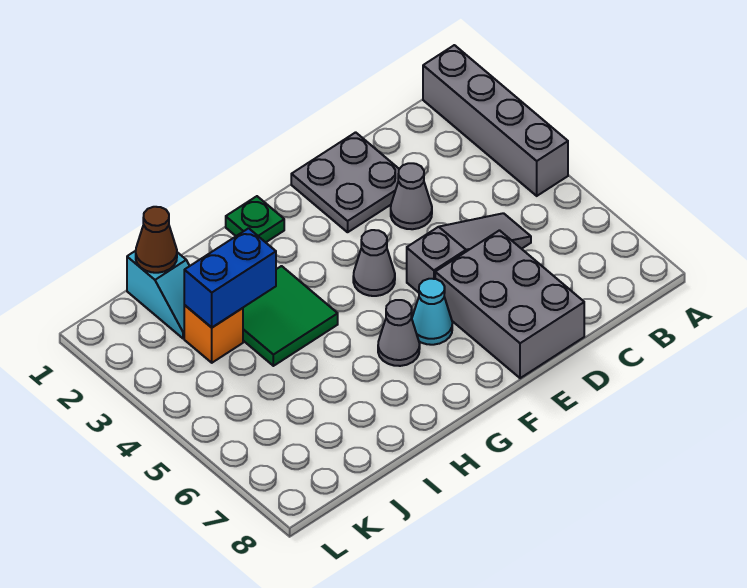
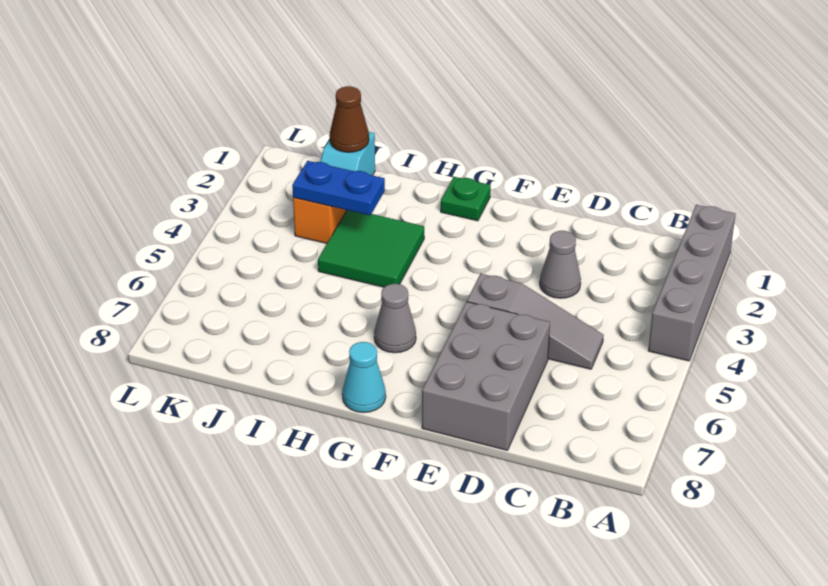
grey 2x2 plate [291,132,399,232] -> none
grey 1x1 cone [353,230,395,296] -> none
cyan 1x1 cone [412,279,452,345] -> cyan 1x1 cone moved to [342,342,386,413]
blue 1x2 brick [184,228,276,327] -> blue 1x2 plate [292,161,385,215]

